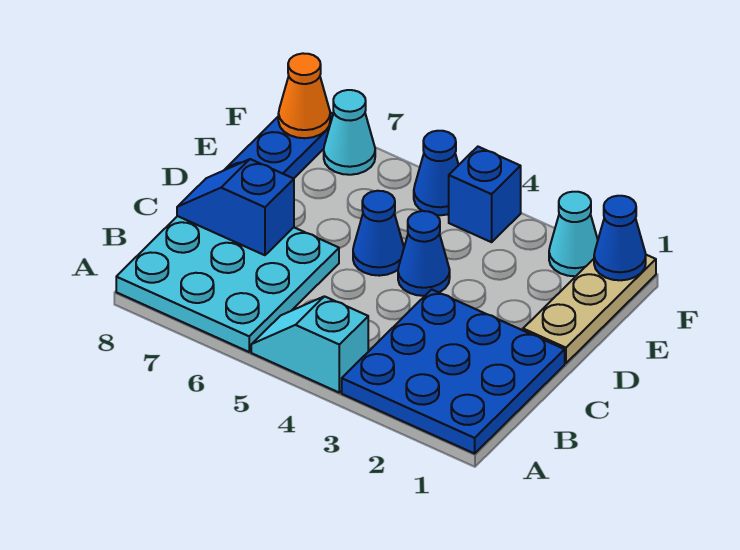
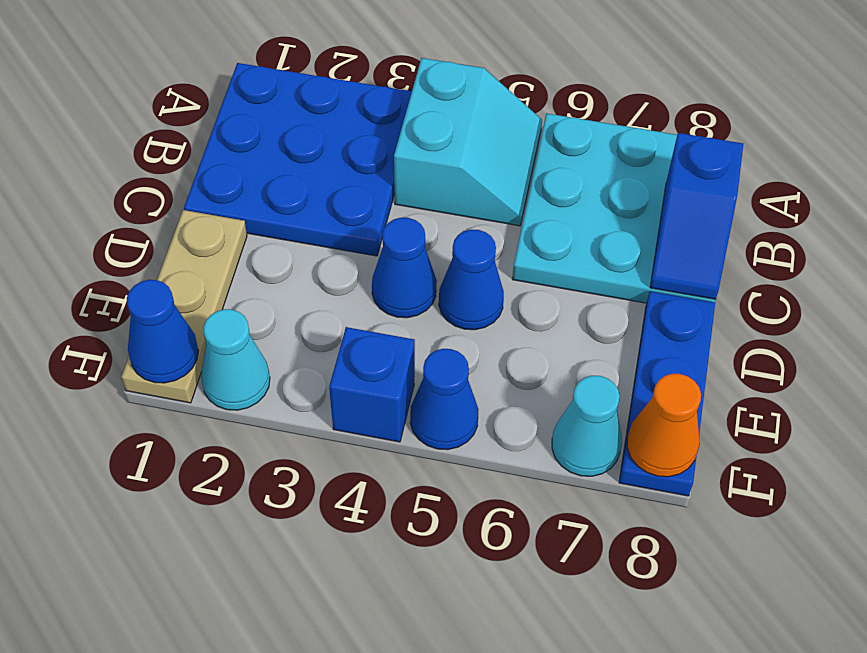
cyan 1x2 slope [251,296,368,392] -> cyan 2x2 slope [394,58,542,226]
blue 1x2 slope [177,159,294,255] -> blue 1x2 slope turned to [650,133,743,300]

